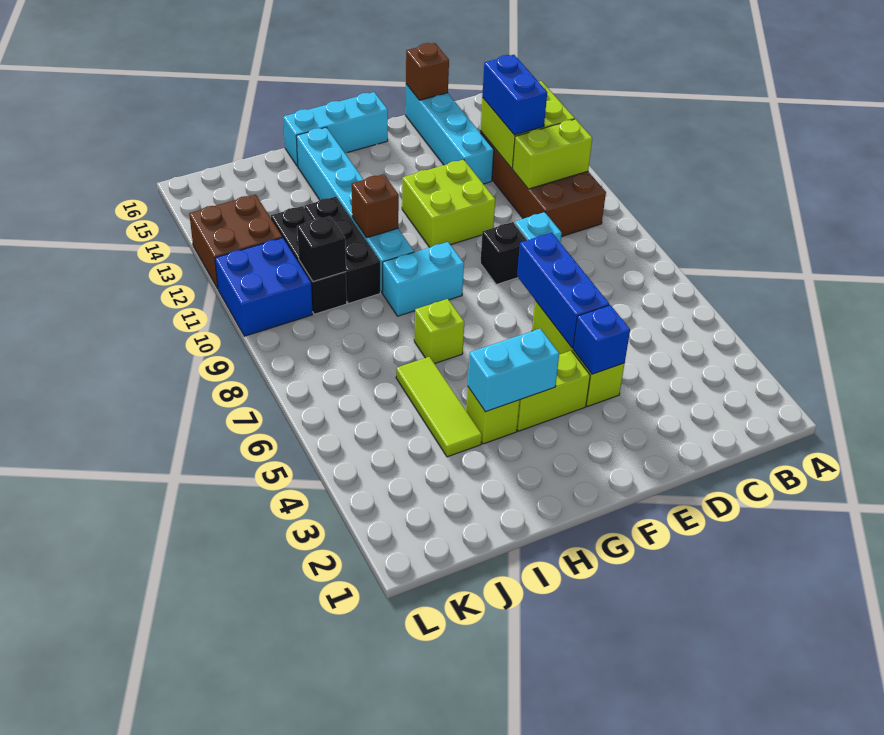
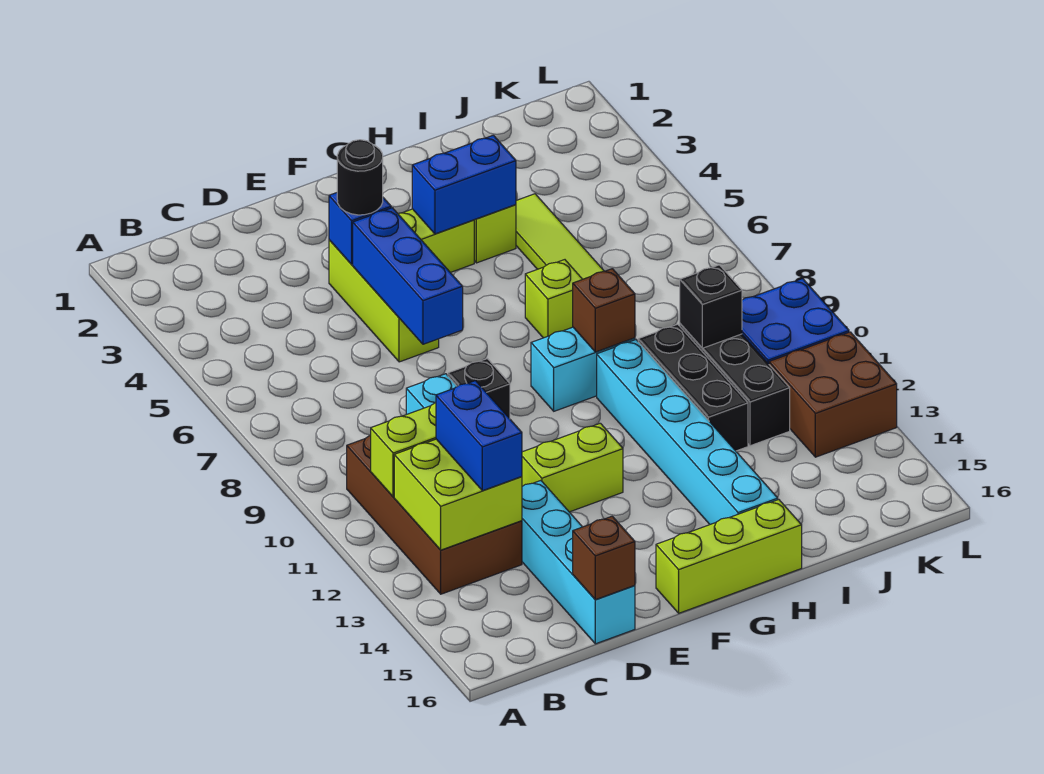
none -> black 1x1 round brick [337,140,383,215]
lime 2x2 brick [402,160,495,247] -> lime 1x2 brick [522,423,623,512]
cyan 1x3 brick [283,92,388,166] -> lime 1x3 brick [656,500,802,613]
cyan 1x2 brick [468,329,559,412] -> blue 1x2 brick [412,135,516,234]
brown 1x1 brick [352,174,399,238] -> brown 1x1 brick moved to [573,269,635,352]

